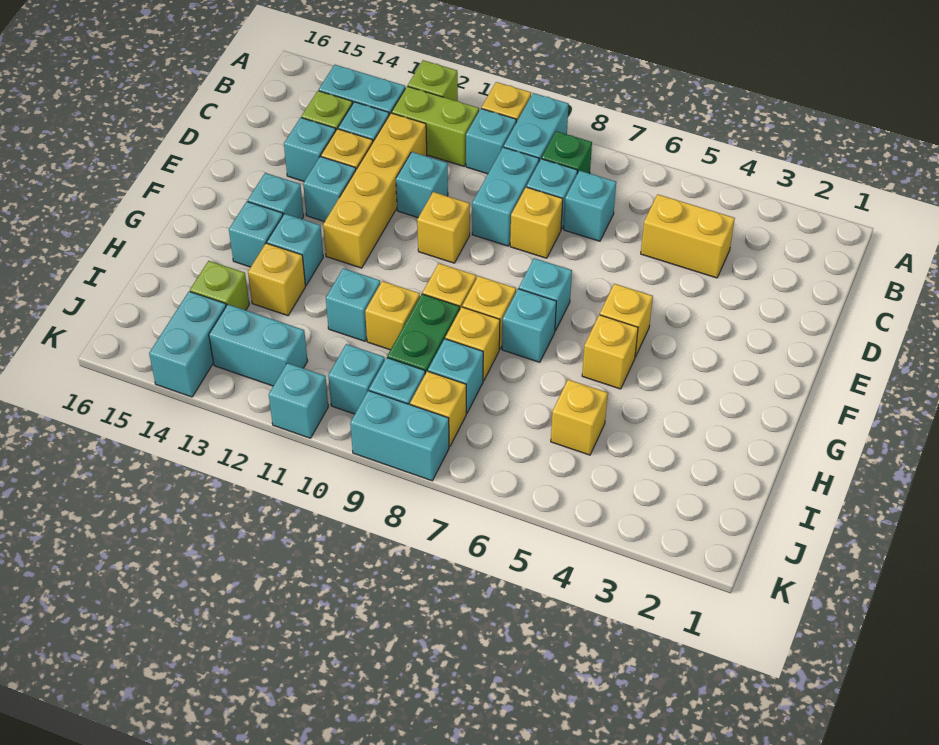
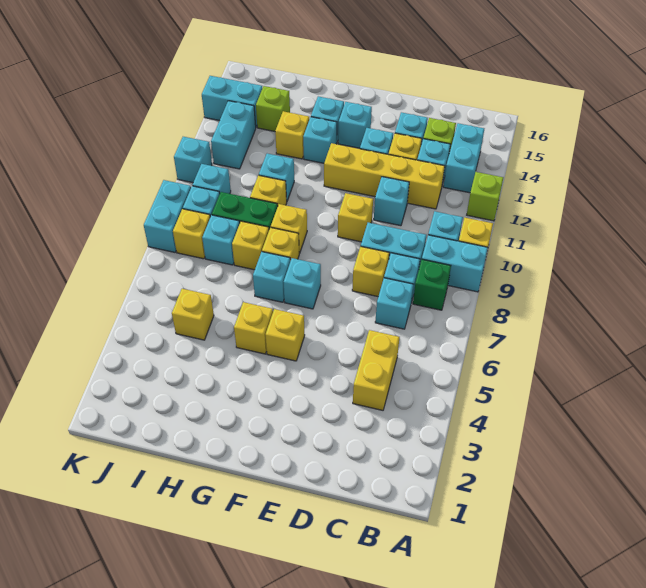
lime 1x2 brick [392,86,479,166] -> none

